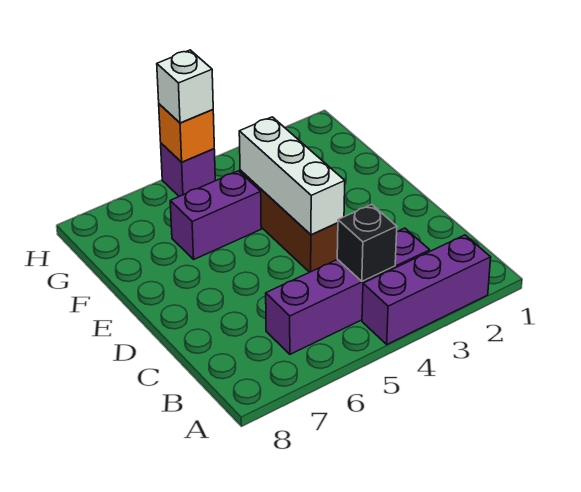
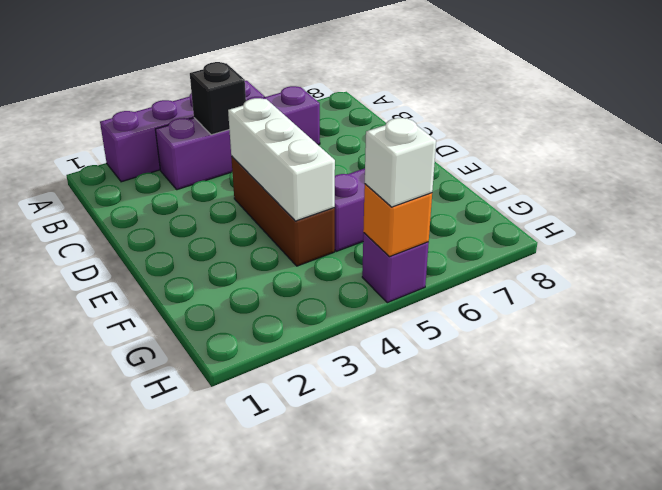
purple 1x3 brick [362,235,491,344] -> purple 1x4 brick [100,81,265,182]

